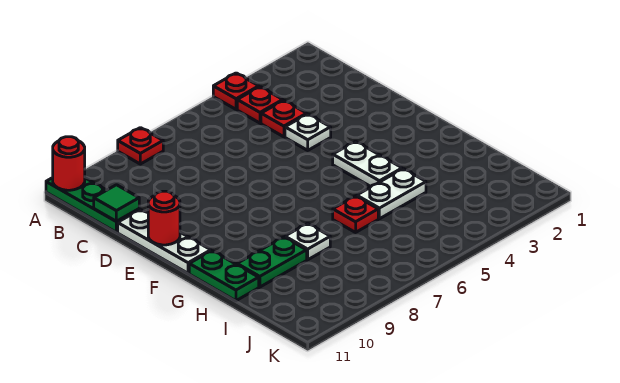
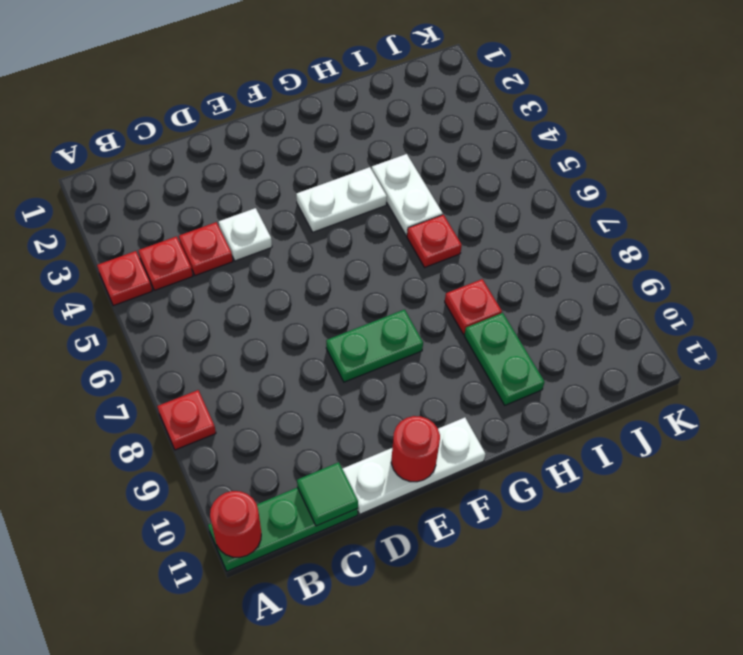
green 1x2 plate [189,251,259,301] -> green 1x2 plate moved to [326,310,423,382]
white 1x1 plate [285,223,330,260] -> red 1x1 plate [445,279,502,334]

